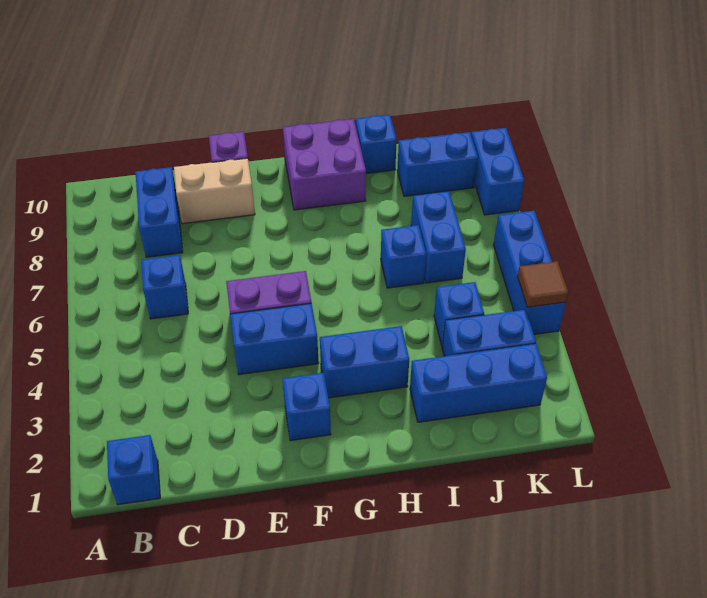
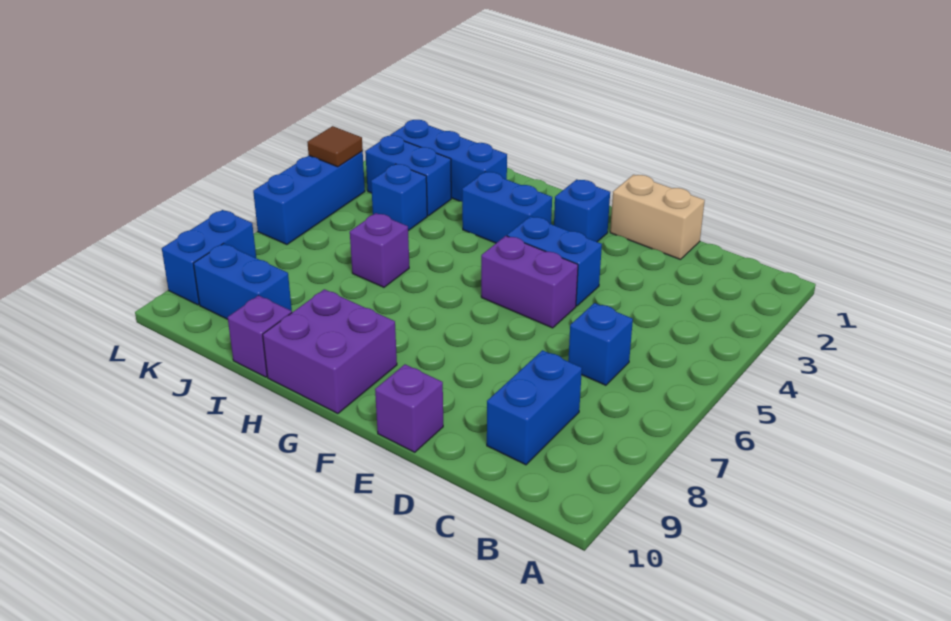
blue 1x1 brick [107,435,160,505] -> none
tan 1x2 brick [174,158,255,224] -> tan 1x2 brick moved to [610,175,705,260]
blue 1x1 brick [381,225,426,288] -> purple 1x1 brick [350,213,409,287]
blue 1x1 brick [356,115,397,174] -> purple 1x1 brick [228,295,292,377]
blue 1x2 brick [411,191,466,283] -> none

